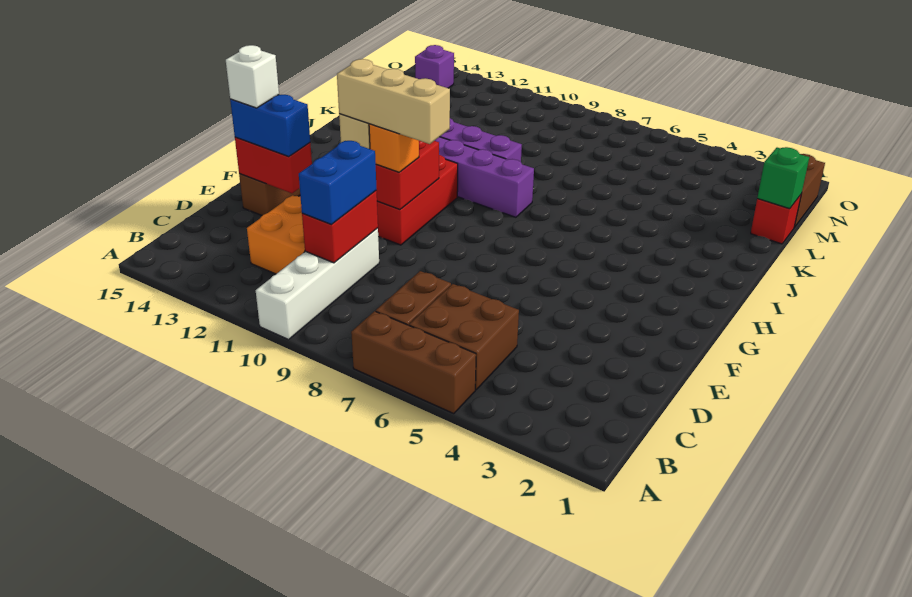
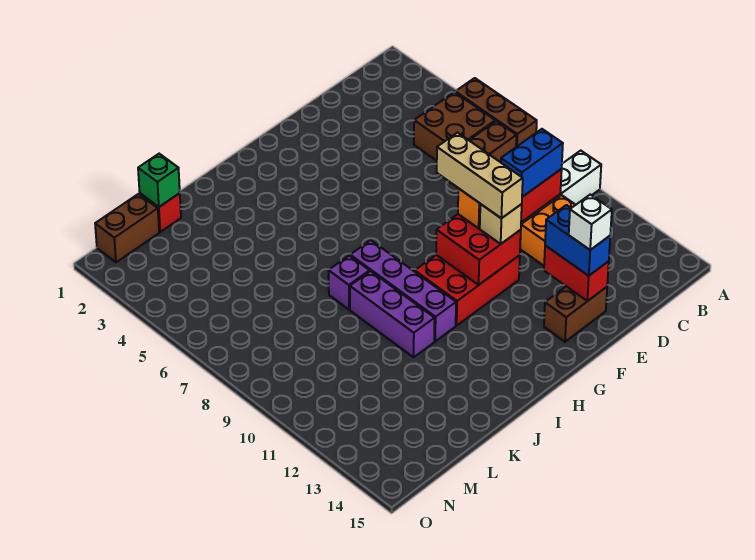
purple 1x1 brick [415,45,454,88] -> purple 1x1 brick moved to [329,256,370,310]

